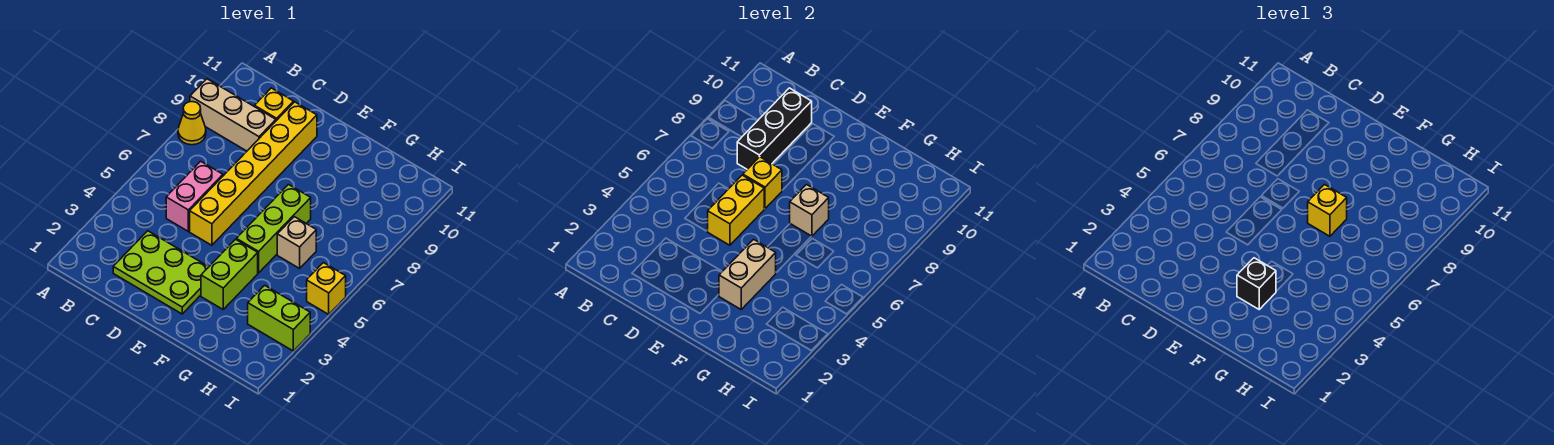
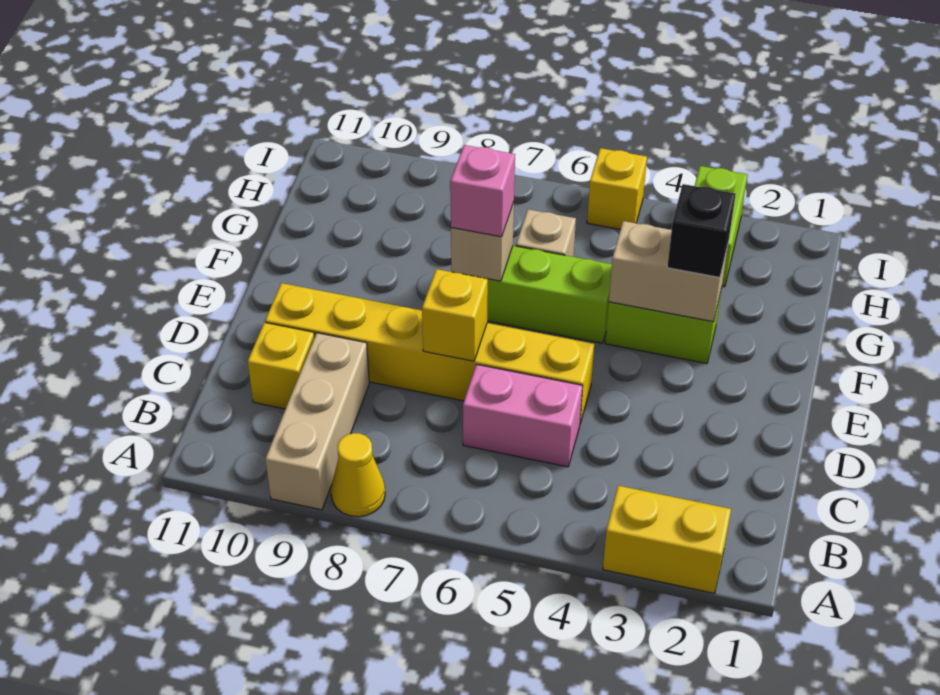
lime 2x3 plate [113,231,208,314] -> none
black 1x3 brick [737,88,812,169] -> none
yellow 1x2 brick [708,175,764,245] -> yellow 1x2 brick moved to [603,486,731,594]
yellow 1x1 brick [1308,185,1347,236] -> pink 1x1 brick [450,145,515,237]

